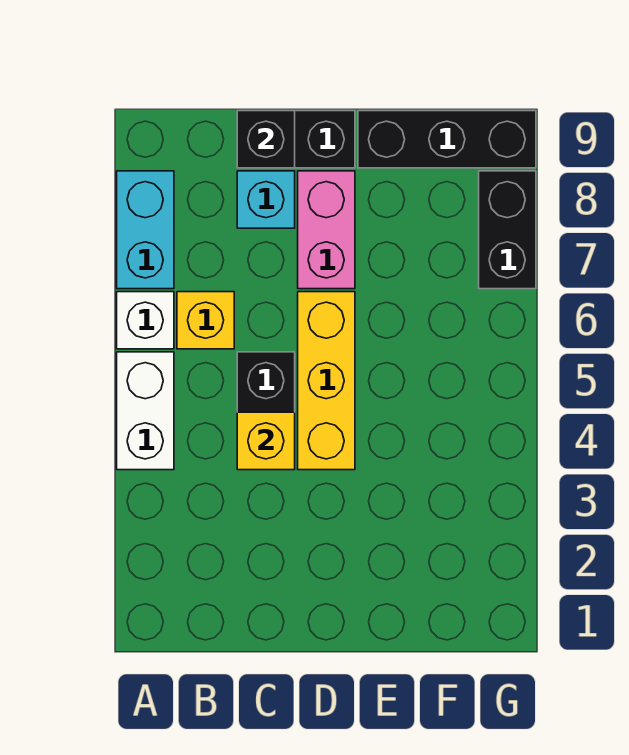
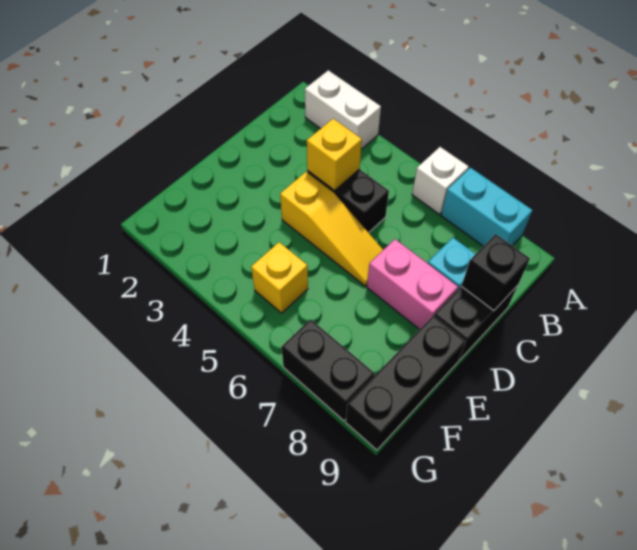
white 1x2 brick [117,352,174,470] -> white 1x2 brick moved to [305,70,381,149]
yellow 1x1 brick [177,292,234,349] -> yellow 1x1 brick moved to [251,242,308,313]
yellow 1x3 brick [298,292,355,470] -> yellow 1x3 slope [280,172,383,286]

